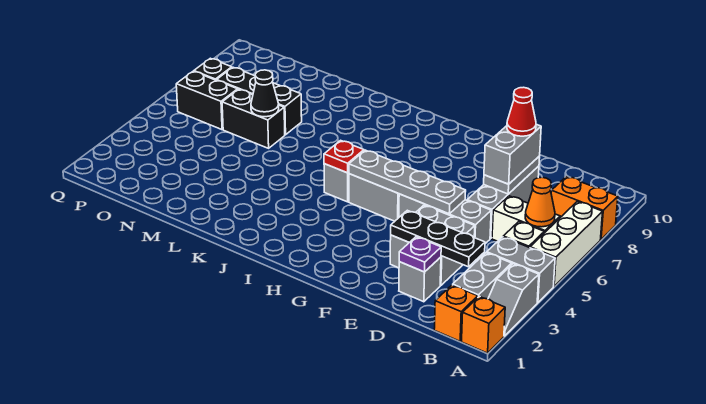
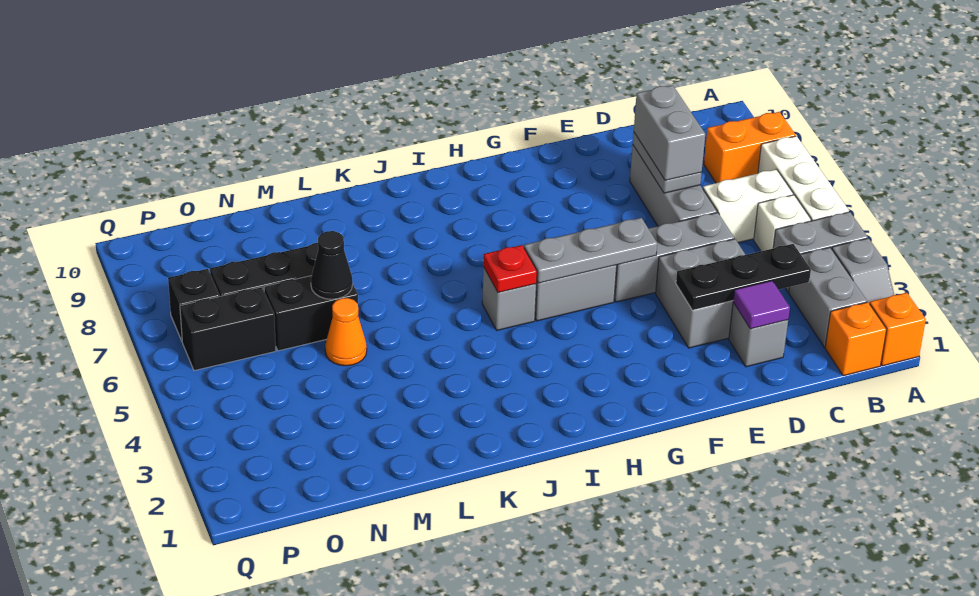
orange 1x1 cone [525,177,555,227] -> orange 1x1 cone moved to [325,298,367,366]
purple 1x1 plate [399,237,441,272] -> purple 1x1 tile [733,281,790,329]
red 1x1 cone [507,87,536,136] -> none
grey 1x4 plate [349,150,466,214] -> grey 1x3 plate [524,218,657,283]

